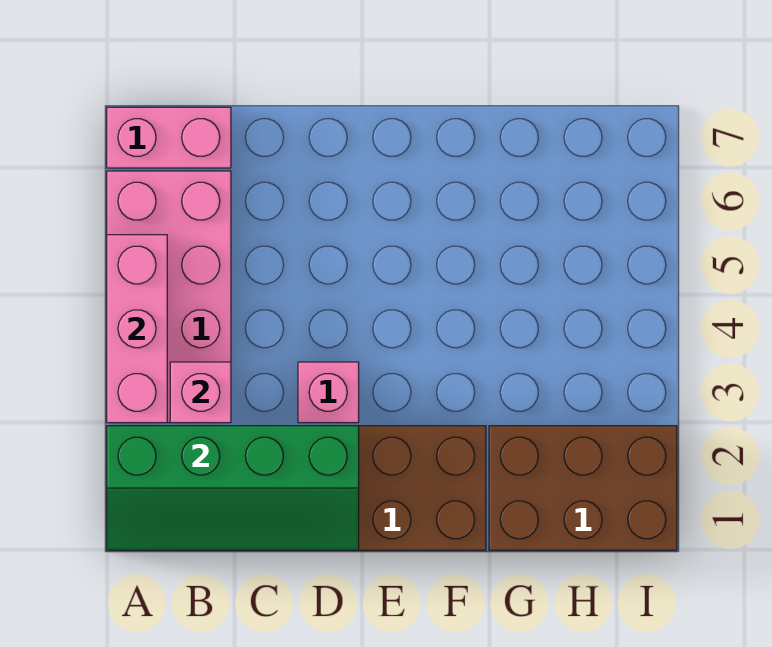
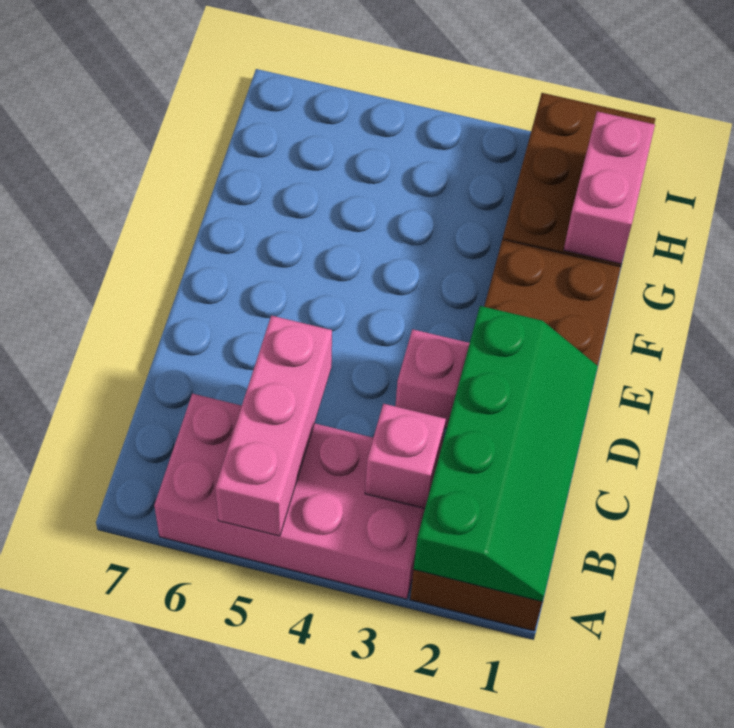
pink 1x3 brick [107,235,167,423] -> pink 1x3 brick turned to [215,316,332,536]
pink 1x2 brick [107,107,231,168] -> pink 1x2 brick moved to [564,111,655,264]

